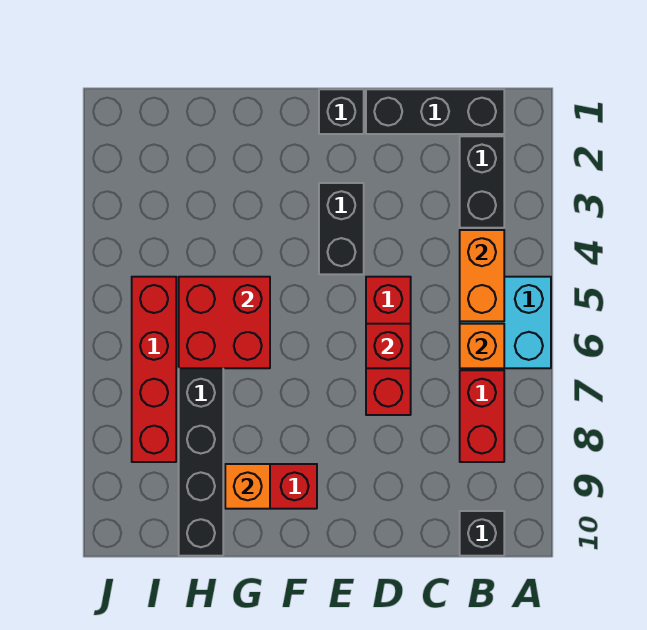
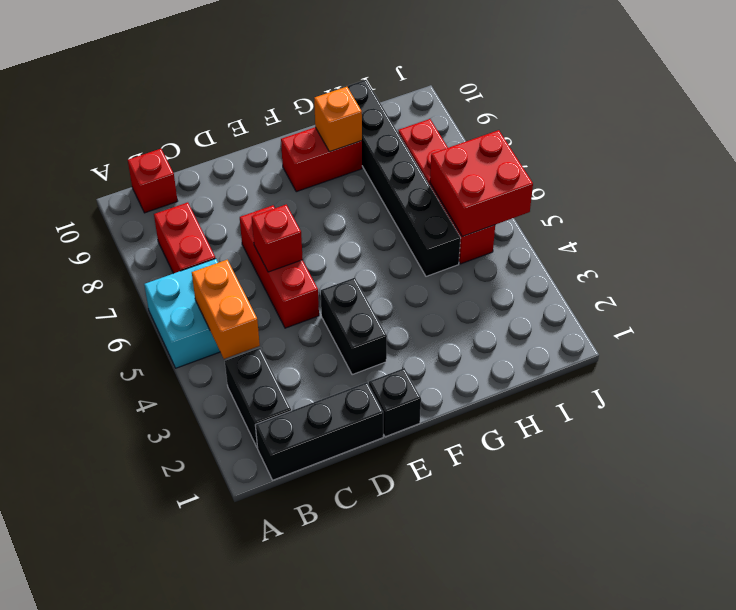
orange 1x1 brick [460,324,504,368] -> none
black 1x1 brick [460,511,504,556] -> red 1x1 brick [128,149,177,213]
red 2x2 brick [179,277,270,368] -> red 2x2 brick moved to [430,130,533,236]

